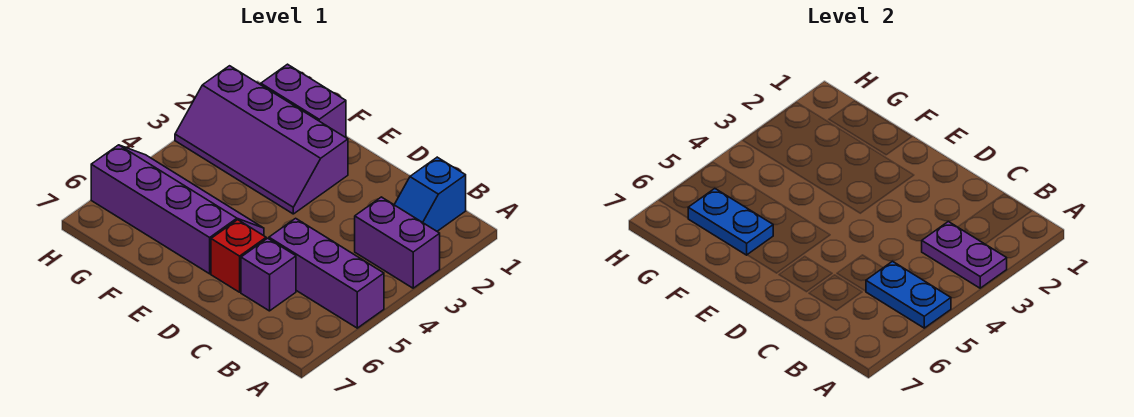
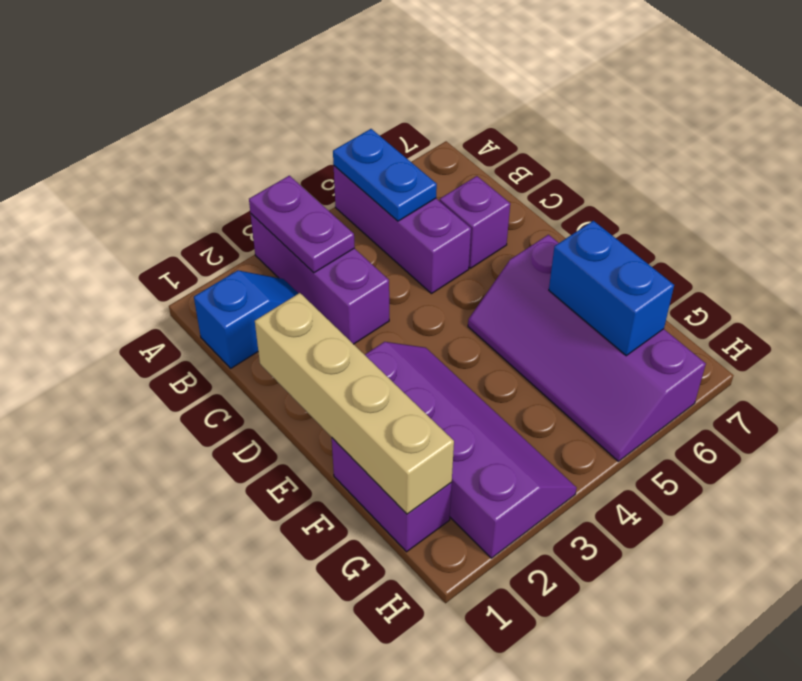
purple 1x2 brick [355,197,440,288] -> purple 1x3 brick [251,214,389,344]
none -> tan 1x4 brick [255,293,454,514]
red 1x1 brick [211,220,266,292] -> none
blue 1x2 plate [688,189,773,255] -> blue 1x2 brick [549,221,674,356]

